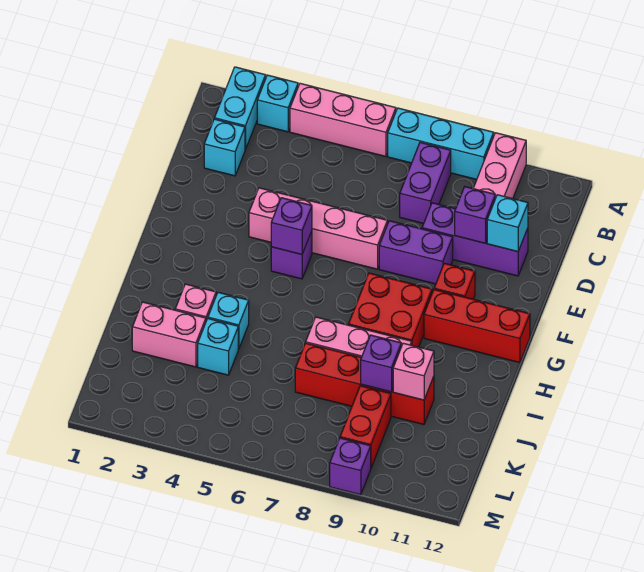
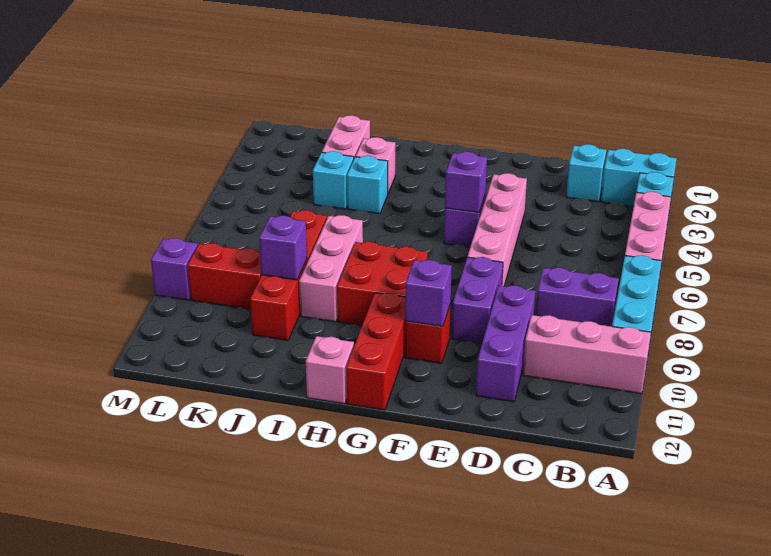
purple 1x1 brick [455,187,495,243] -> purple 1x1 brick moved to [405,260,452,326]
cyan 1x1 brick [487,195,528,252] -> none
pink 1x1 brick [393,343,434,400] -> pink 1x1 brick moved to [306,336,354,404]

